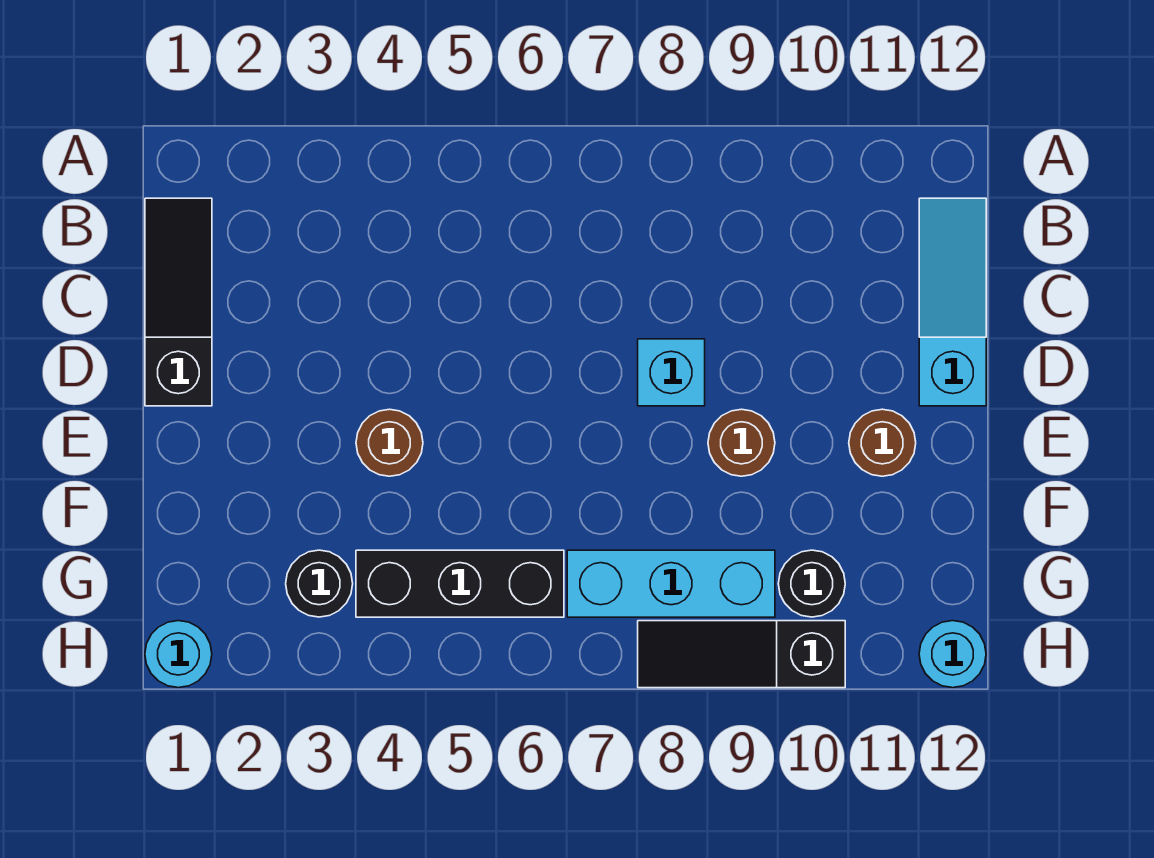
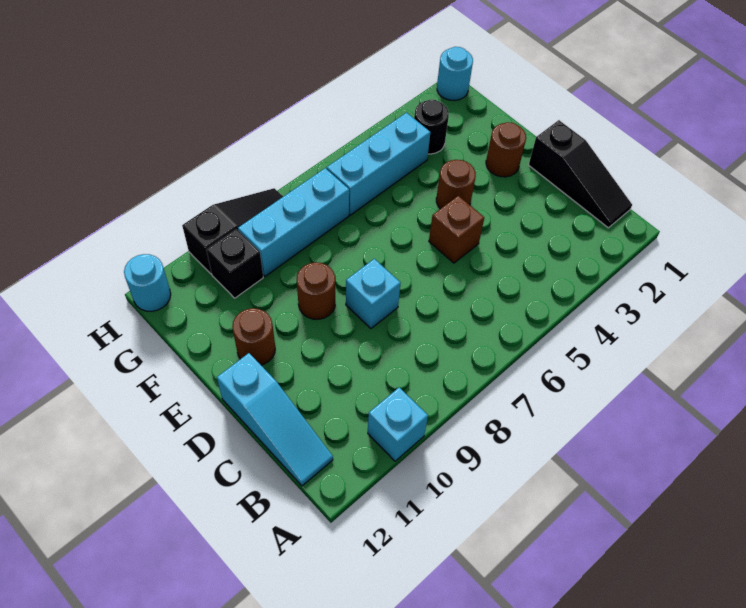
none -> cyan 1x1 brick [368,387,428,461]
none -> brown 1x1 brick [429,196,484,263]
none -> brown 1x1 round brick [486,122,526,177]
black 1x3 brick [356,550,564,617] -> cyan 1x3 brick [327,113,430,215]
black 1x1 round brick [778,550,845,617] -> black 1x1 brick [206,229,263,298]

